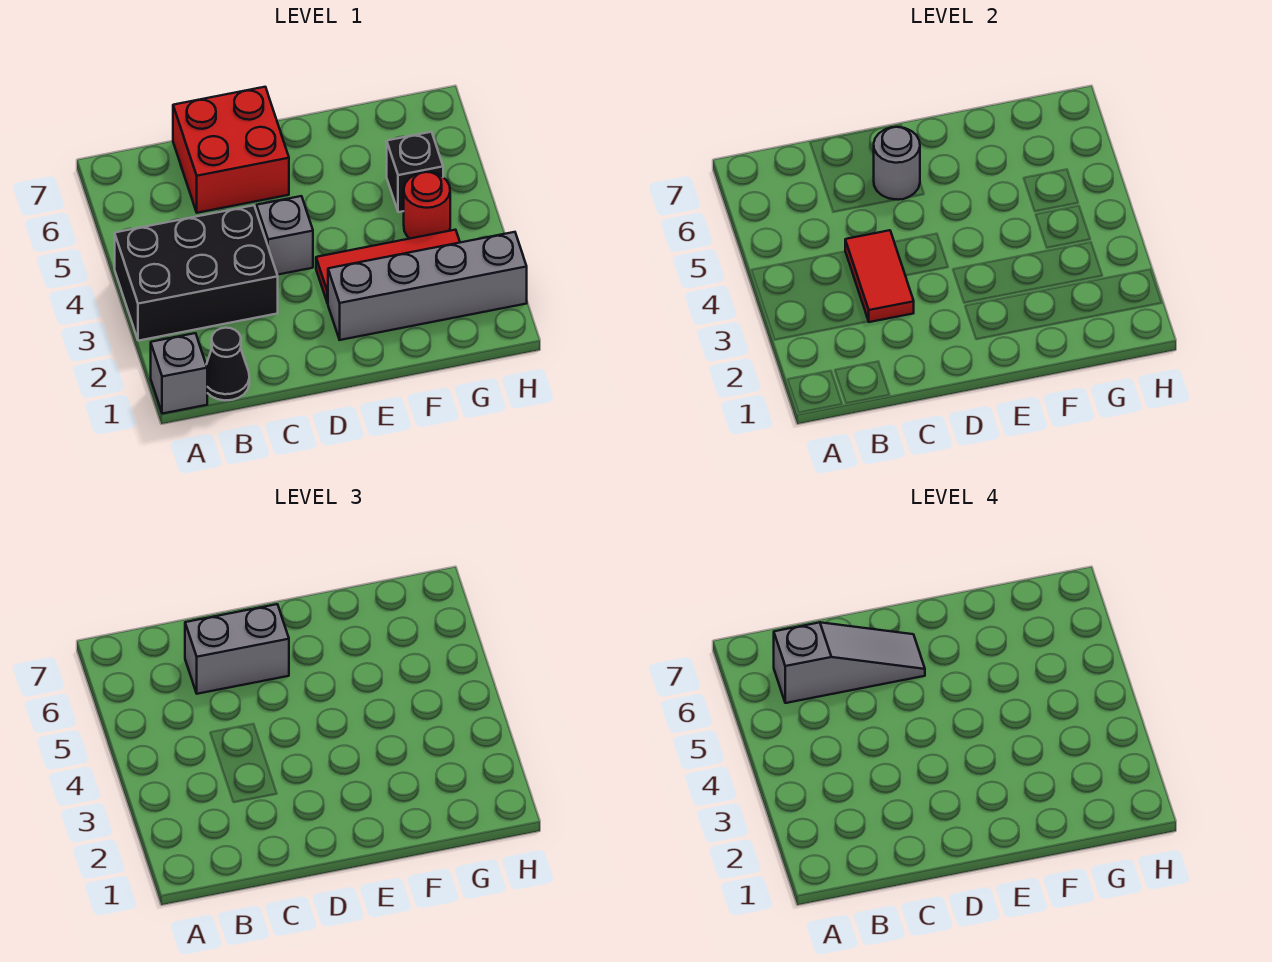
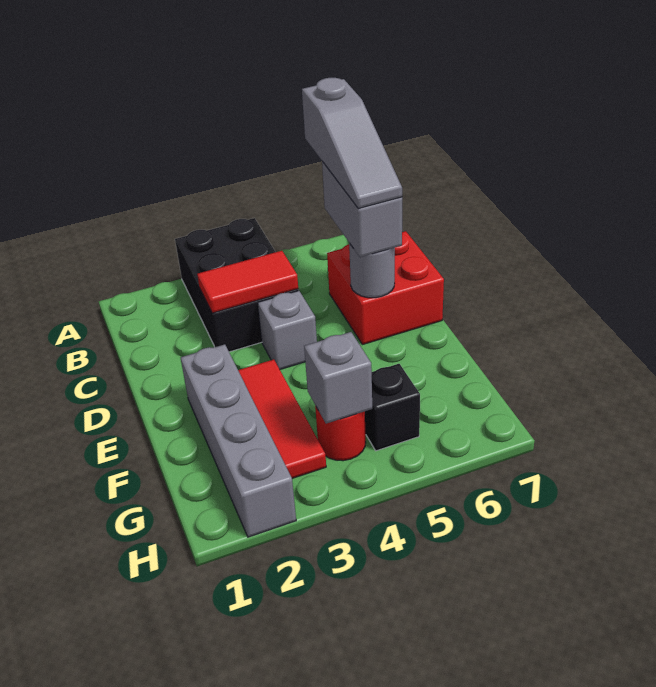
grey 1x1 brick [151,333,207,414] -> grey 1x1 brick moved to [304,332,372,424]
black 1x1 cone [206,328,249,400] -> none

